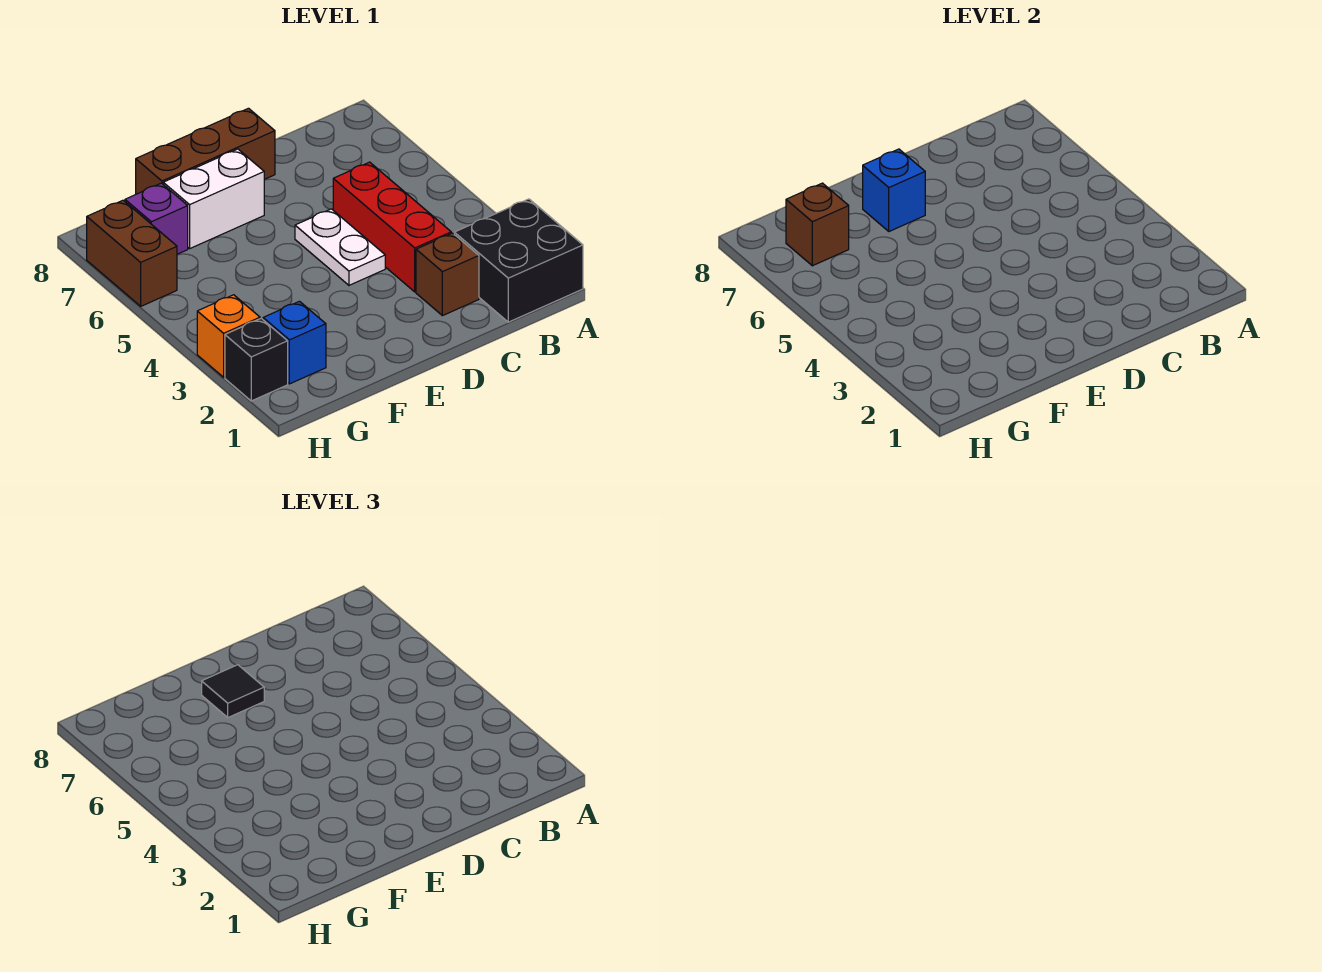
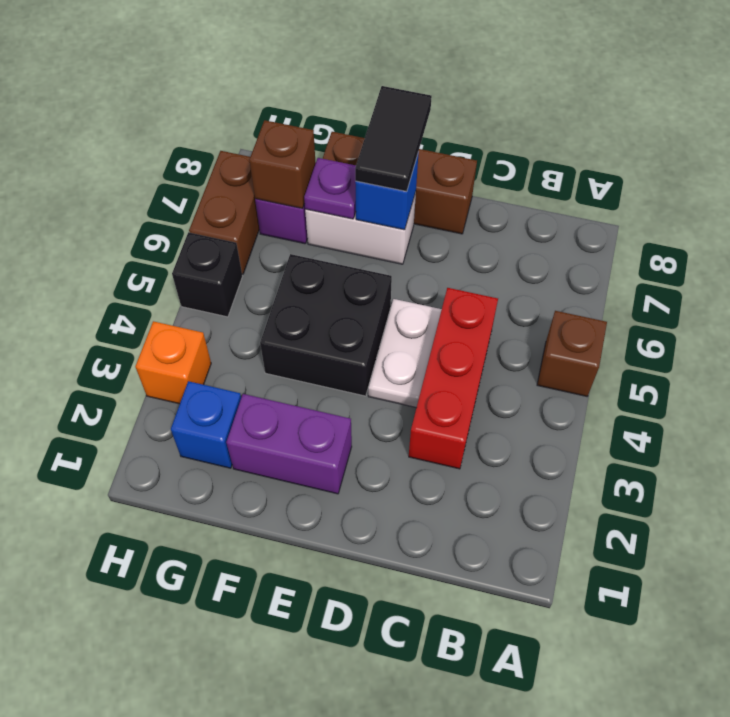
black 2x2 brick [454,199,583,322] -> black 2x2 brick moved to [260,254,392,396]
brown 1x1 brick [416,233,479,316] -> brown 1x1 brick moved to [537,311,607,396]
none -> purple 1x2 brick [226,394,352,494]
black 1x1 tile [202,665,264,717] -> black 1x2 tile [355,86,432,191]
none -> purple 1x1 plate [304,158,356,219]
black 1x1 brick [225,318,288,401] -> black 1x1 brick moved to [172,232,242,317]

